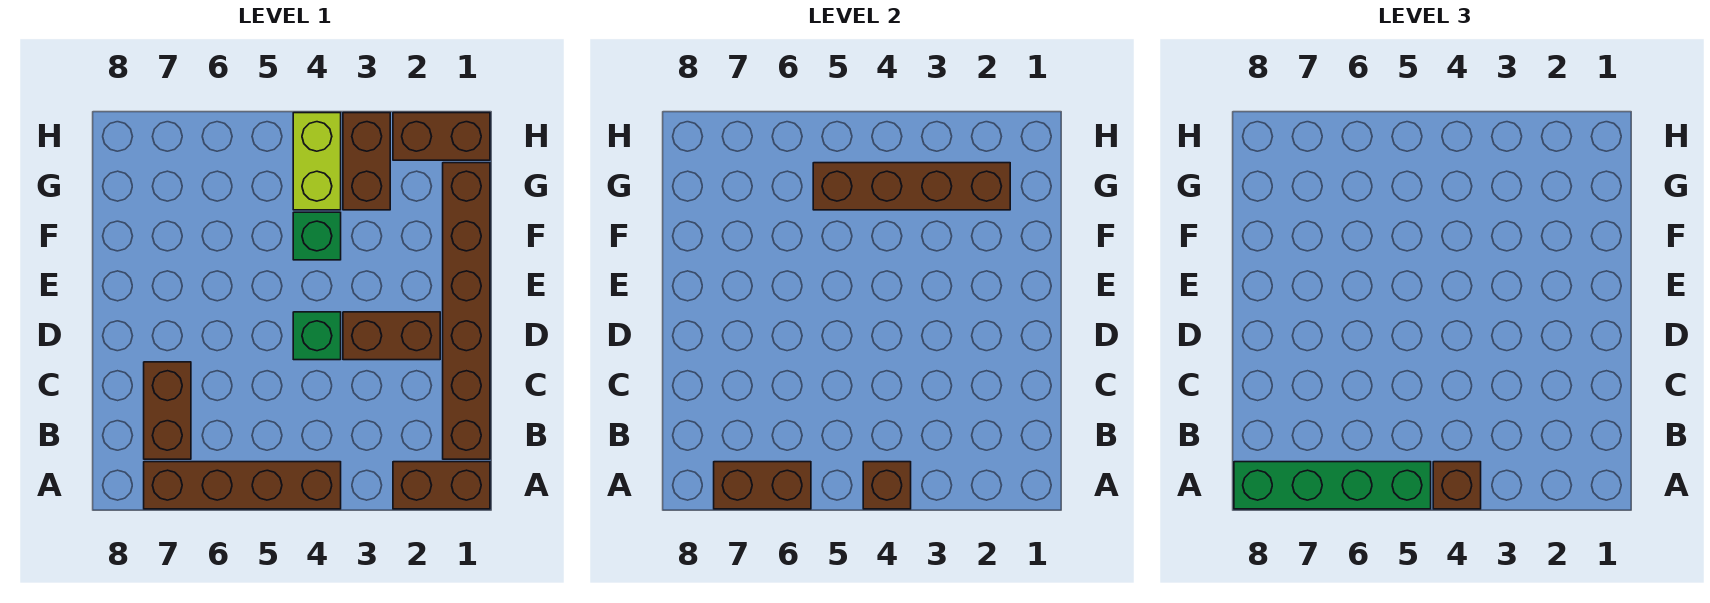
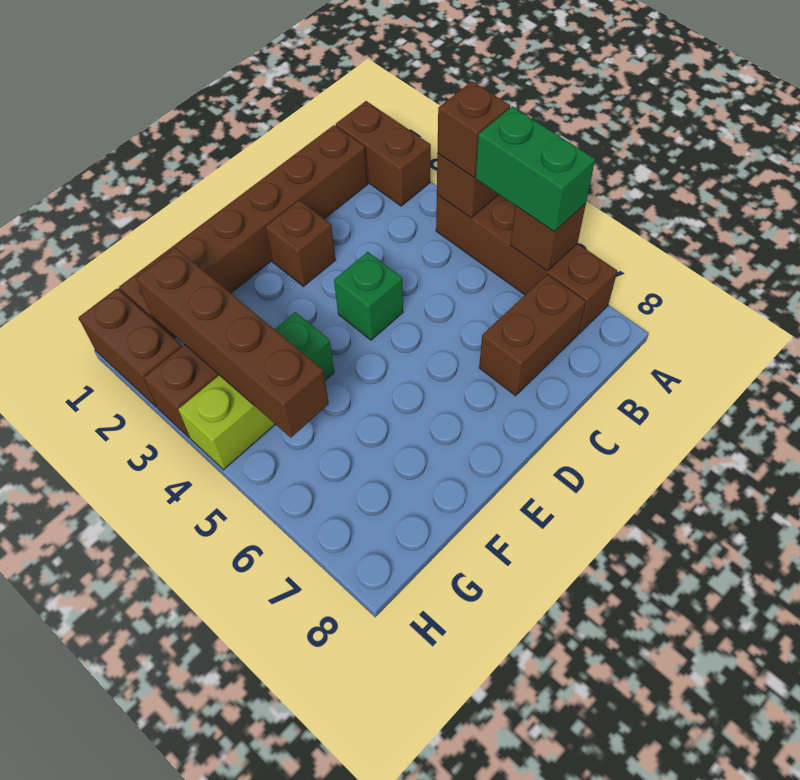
green 1x4 brick [1234,462,1431,509] -> green 1x2 brick [476,107,595,232]
brown 1x2 brick [714,462,811,509] -> brown 1x1 brick [511,204,586,271]
brown 1x2 brick [343,312,440,360] -> brown 1x1 brick [266,200,335,286]

